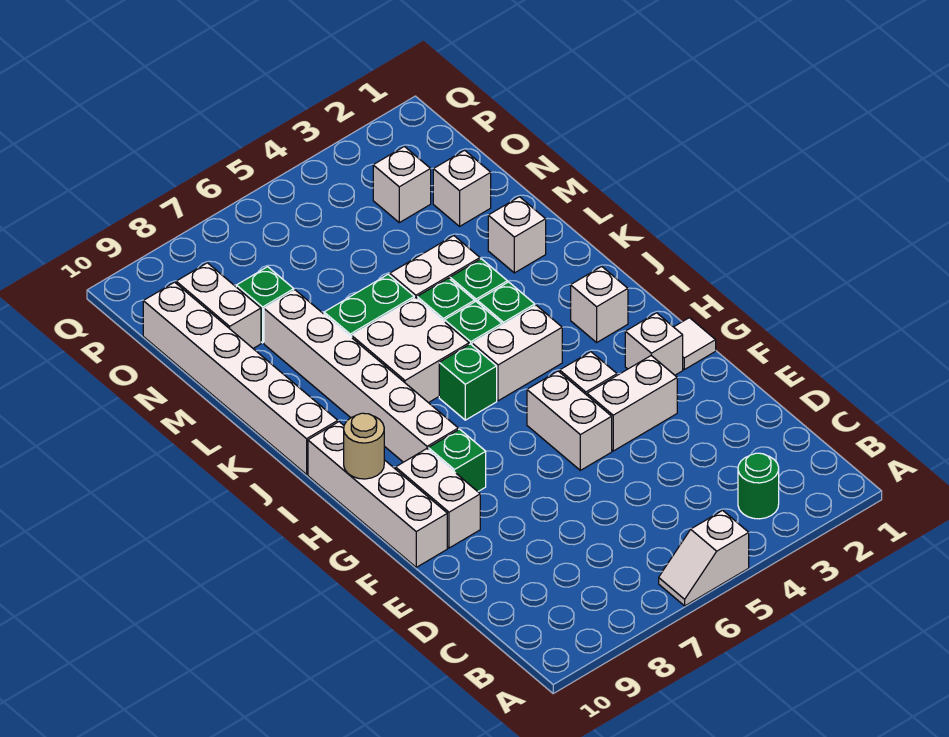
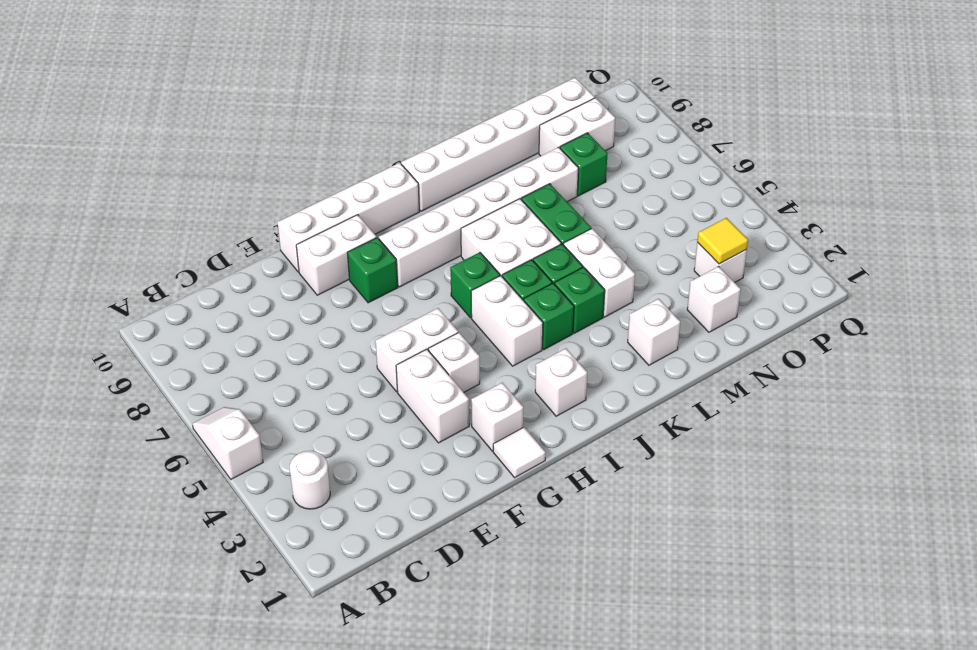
green 1x1 round brick [738,453,779,519] -> white 1x1 round brick [290,451,330,509]
tan 1x1 round brick [344,413,384,479] -> none
none -> yellow 1x1 tile [697,218,748,264]

